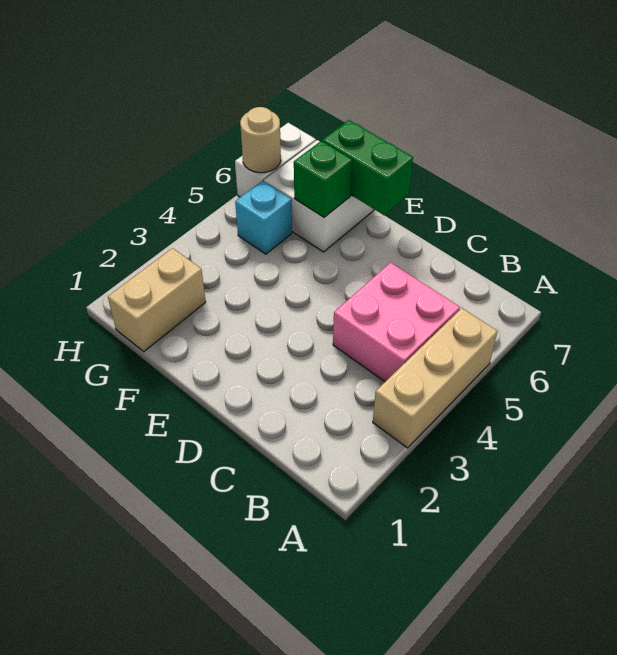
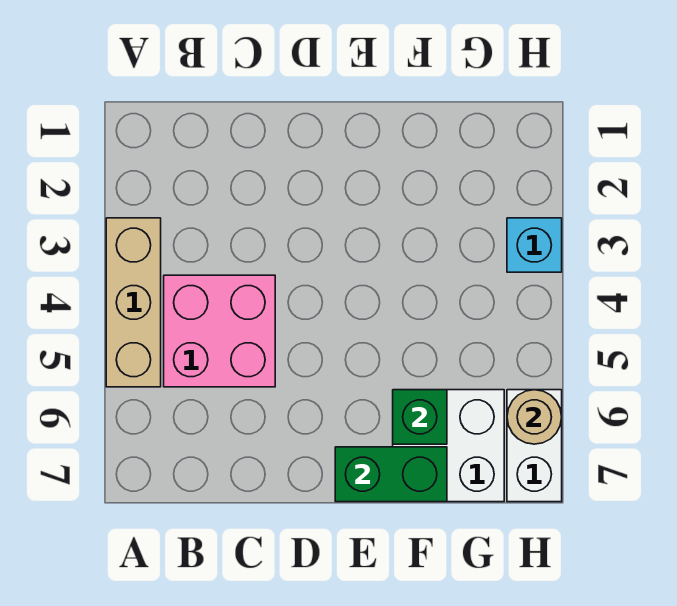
tan 1x2 brick [108,248,206,352] -> none
cyan 1x1 brick [235,181,292,254] -> cyan 1x1 brick moved to [507,218,562,272]

